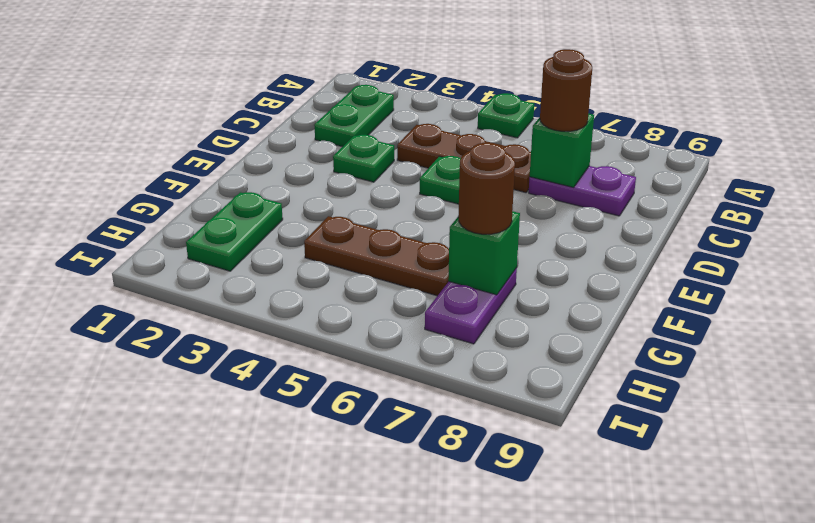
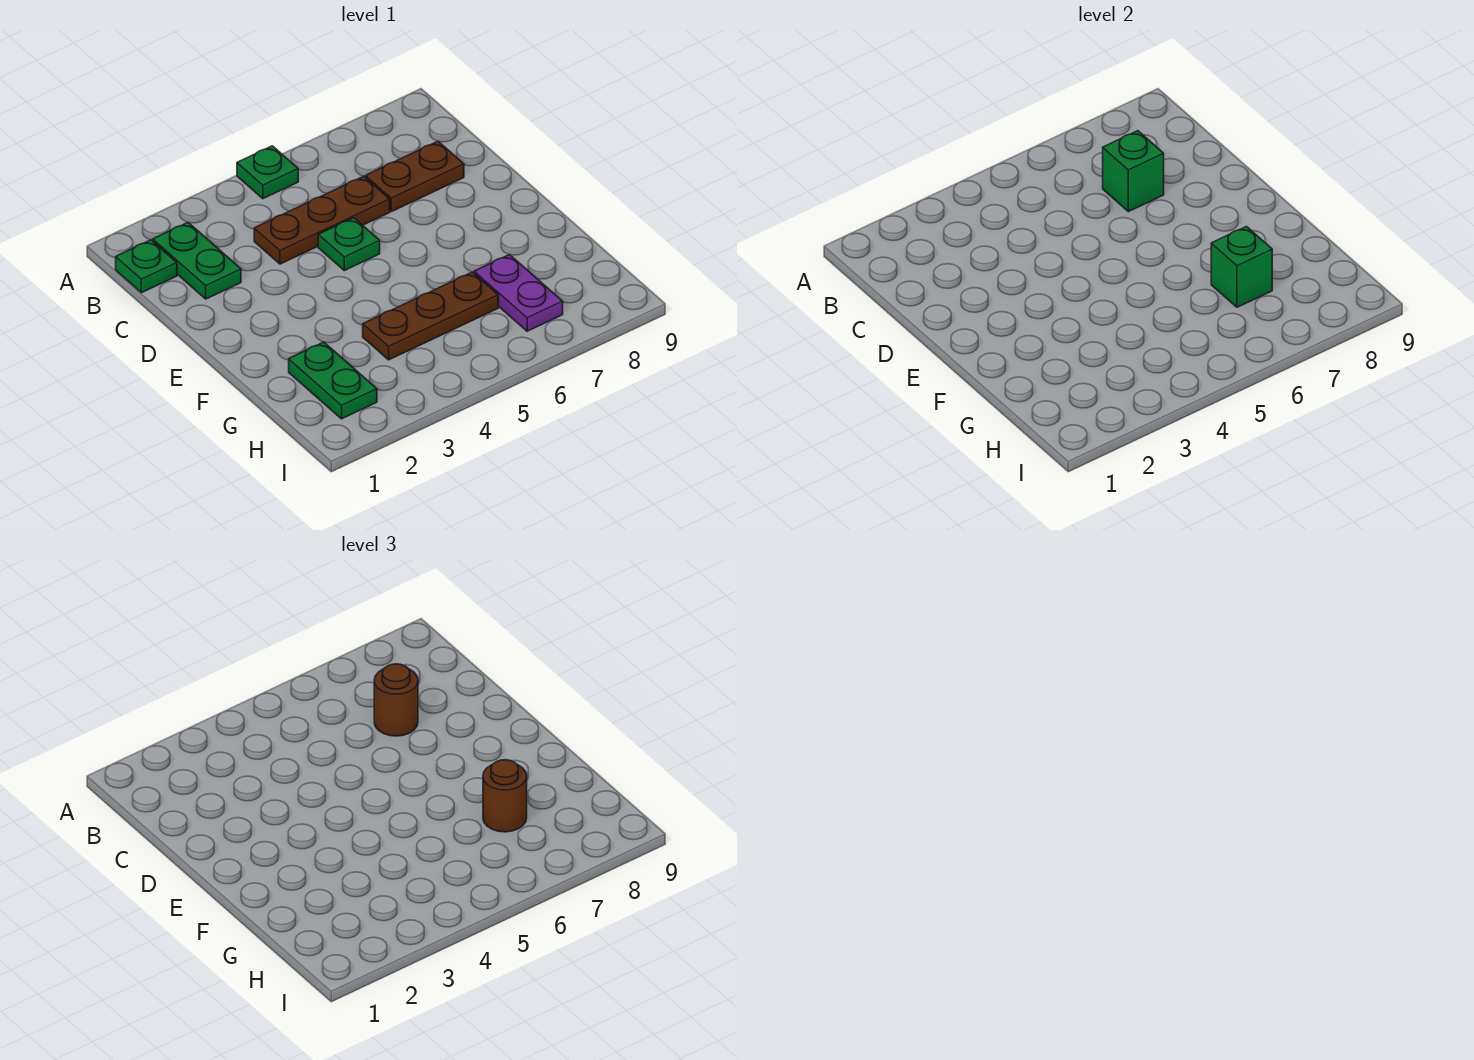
purple 1x2 plate [529,166,636,216] -> brown 1x2 plate [366,141,464,212]
green 1x1 plate [333,135,394,182] -> green 1x1 plate moved to [116,240,177,293]

